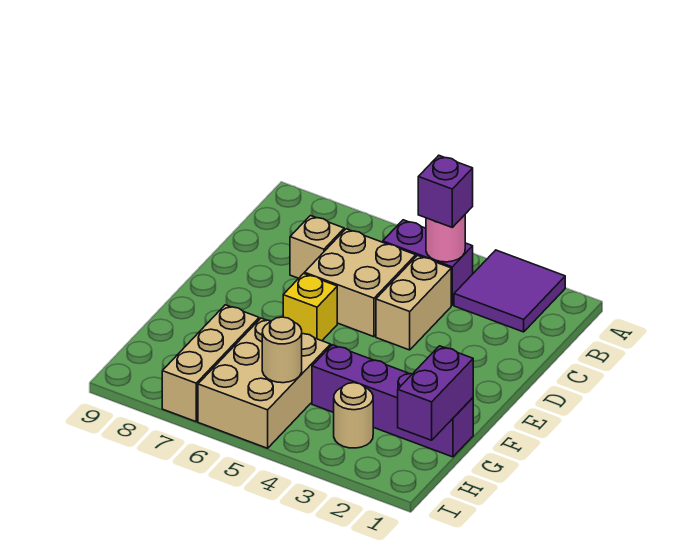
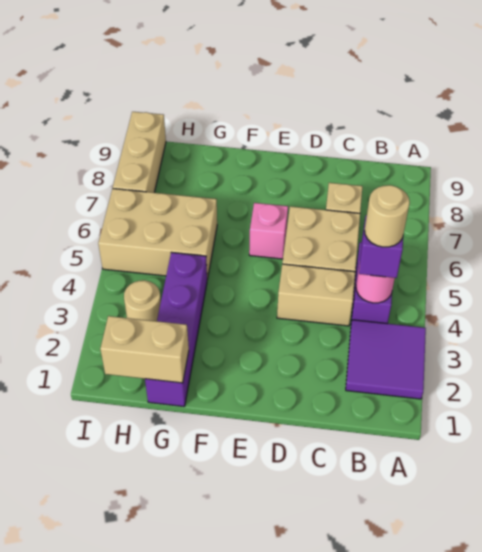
yellow 1x1 brick [283,274,337,341] -> pink 1x1 brick [249,203,288,259]
purple 1x2 brick [398,346,473,440] -> tan 1x2 brick [100,316,189,383]
tan 1x3 brick [162,305,259,422] -> tan 1x3 brick turned to [113,112,166,193]
tan 1x1 round brick [262,317,302,383] -> tan 1x1 round brick moved to [365,185,410,247]

